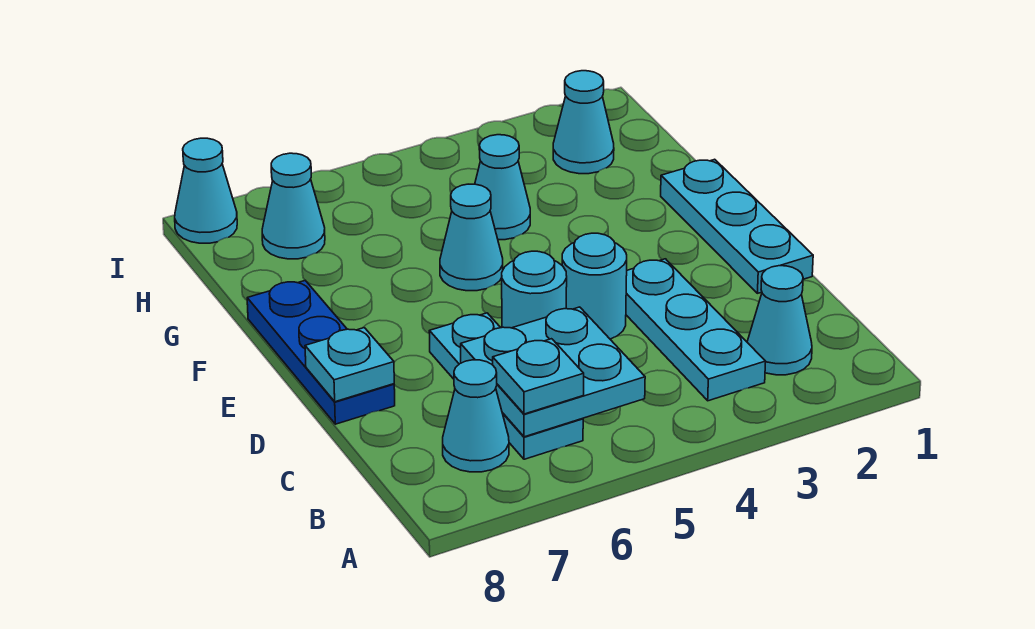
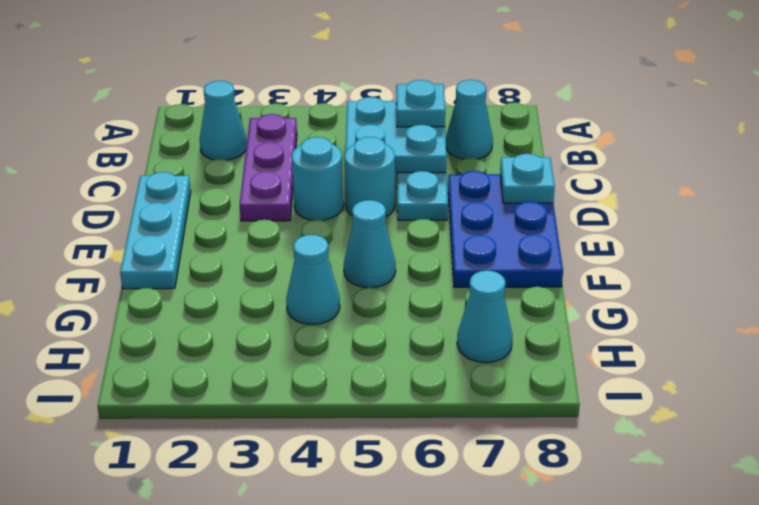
cyan 1x3 plate [626,259,766,401] -> purple 1x3 plate [240,114,297,221]
blue 1x3 plate [247,281,395,424] -> blue 2x3 plate [448,171,563,287]
cyan 1x1 cone [553,71,614,174] -> none
cyan 1x1 cone [175,138,237,243] -> none

